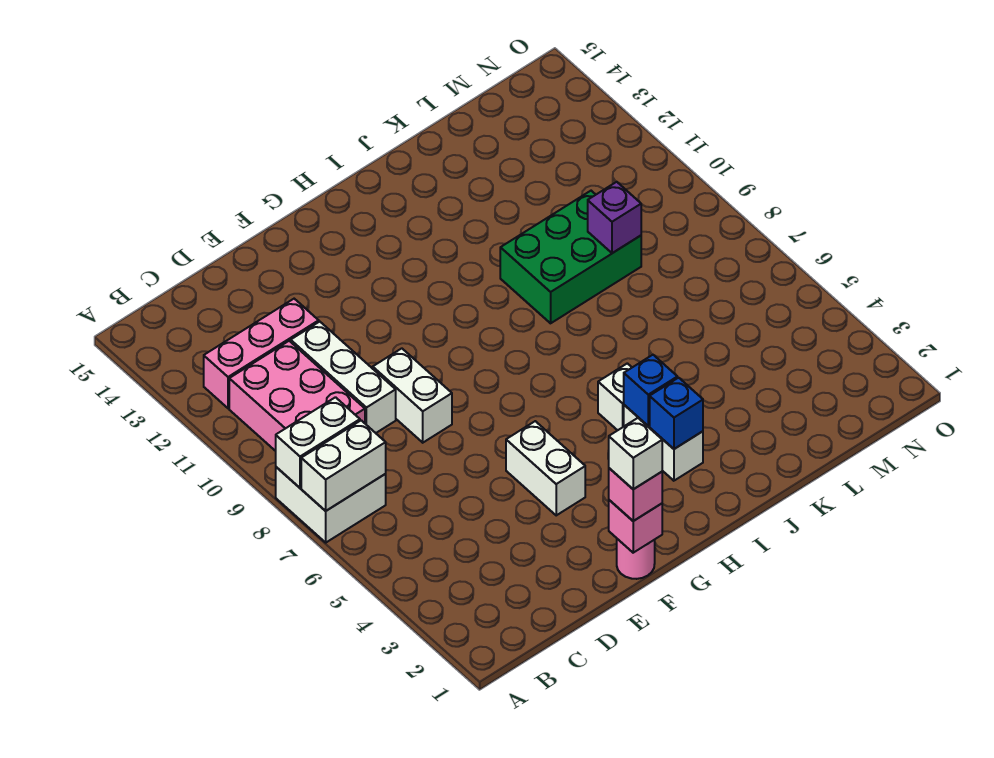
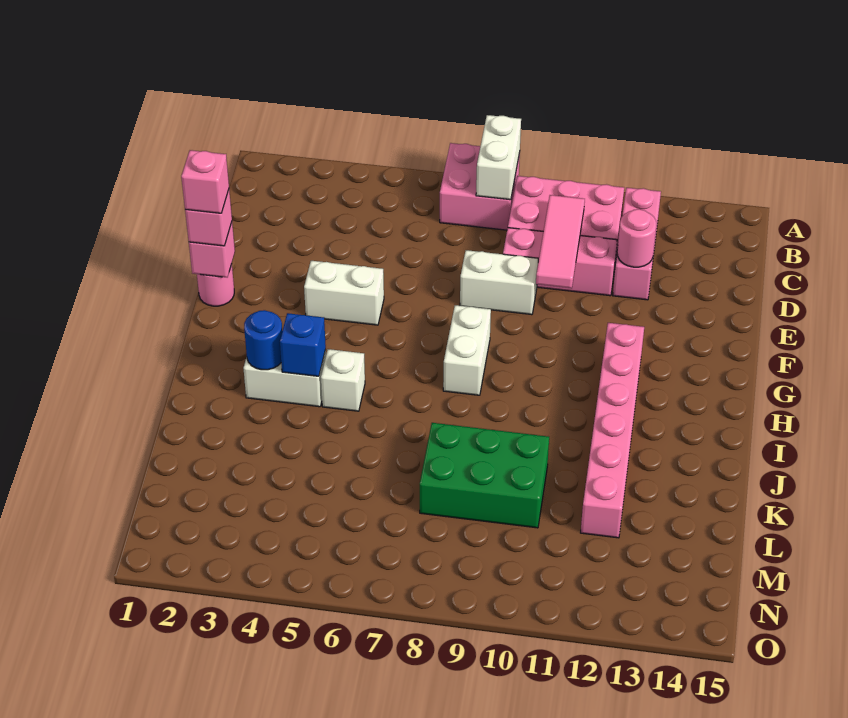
white 2x2 brick [276,467,386,542] -> pink 2x2 brick [440,143,520,230]
white 1x2 brick [301,420,386,511] -> white 1x2 brick moved to [443,305,491,395]
none -> pink 1x3 tile [536,195,585,288]
white 1x3 brick [291,322,396,433] -> pink 1x3 brick [503,228,617,296]
none -> pink 1x1 round brick [617,209,656,267]
white 1x1 brick [609,418,662,489] -> pink 1x1 brick [181,150,229,213]
none -> pink 1x6 brick [581,323,644,538]
blue 1x1 brick [650,378,703,449] -> blue 1x1 round brick [244,310,282,370]
green 2x3 brick [500,191,641,323] -> green 2x3 brick turned to [420,423,549,528]
purple 1x1 brick [588,182,641,253] -> none

